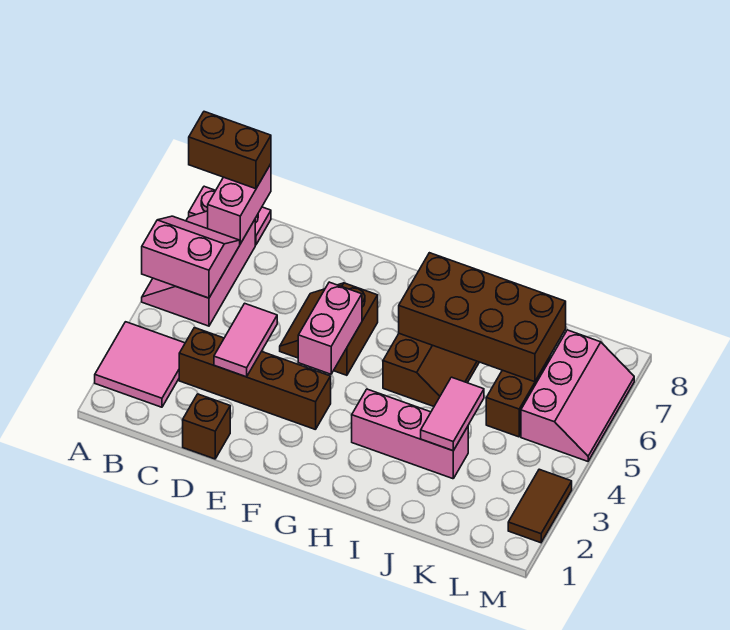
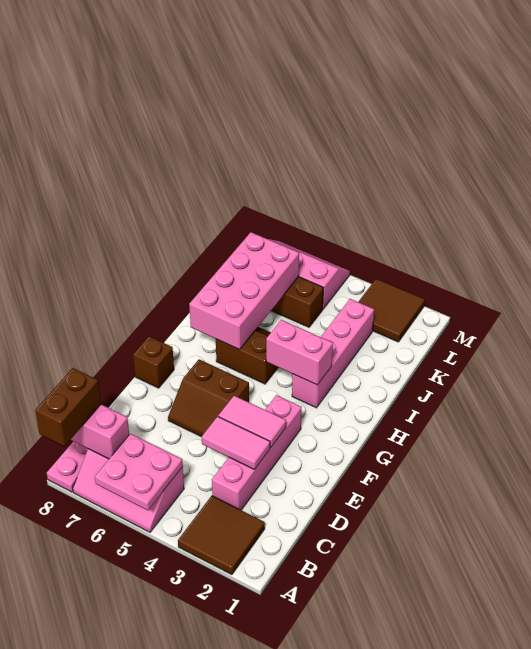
pink 2x2 tile [95,322,185,407] -> brown 2x2 tile [178,496,265,575]
pink 2x2 slope [142,216,240,298] -> pink 2x2 plate [95,434,183,510]
brown 1x4 brick [179,328,331,430] -> pink 1x4 brick [212,395,302,510]
brown 1x1 brick [183,394,230,459] -> brown 1x1 brick moved to [133,336,174,388]
pink 1x2 brick [298,282,362,374] -> pink 1x2 brick moved to [266,320,333,385]
pink 1x3 brick [352,389,468,479] -> pink 1x4 brick [292,299,374,408]
brown 2x4 brick [399,253,566,382] -> pink 2x4 brick [189,232,299,350]
pink 1x2 tile [421,377,484,451] -> pink 1x2 tile moved to [218,396,286,447]
brown 1x2 tile [508,469,572,543] -> brown 2x2 tile [359,279,425,342]

